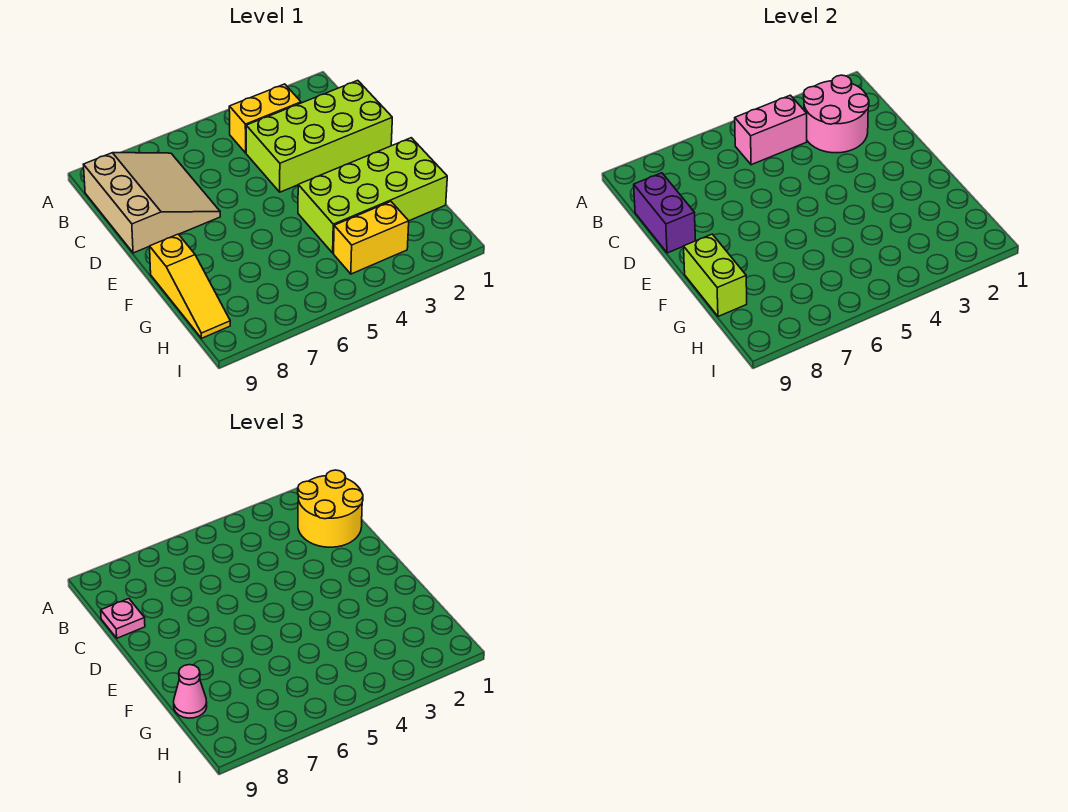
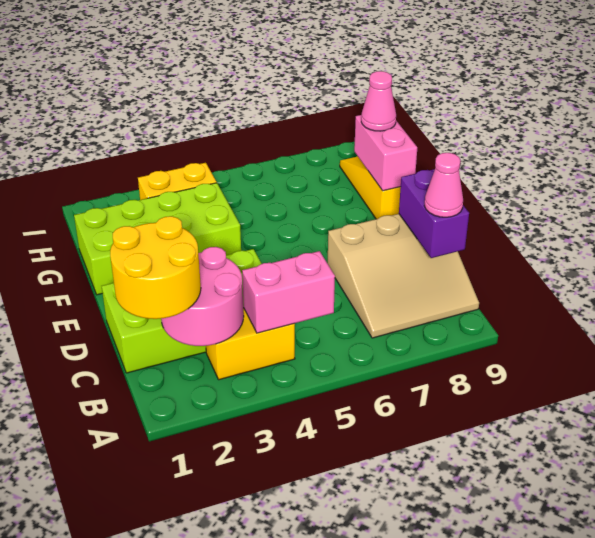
tan 3x3 slope [83,153,220,253] -> tan 3x3 slope turned to [328,214,479,338]
pink 1x1 plate [101,599,145,638] -> pink 1x1 cone [424,153,463,217]
lime 1x2 brick [684,234,747,317] -> pink 1x2 brick [354,115,417,191]

